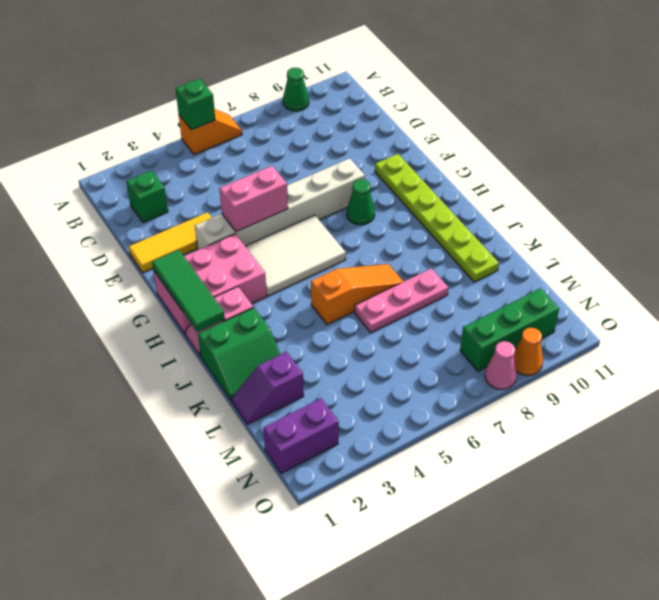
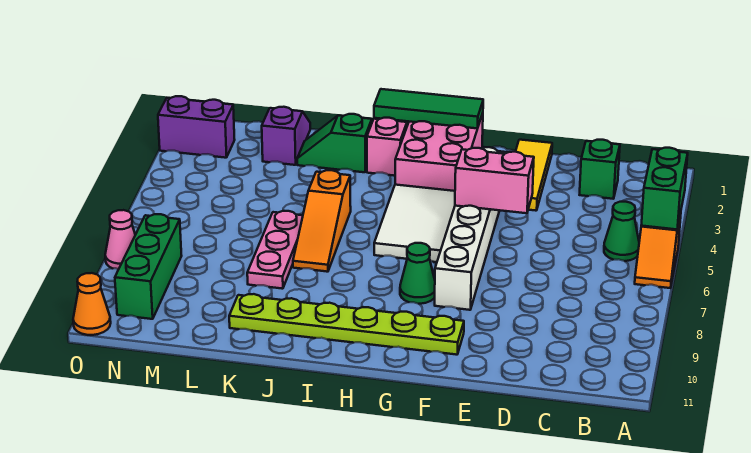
green 1x1 brick [176,79,215,130] -> green 1x2 brick [641,148,688,229]
green 1x1 cone [283,68,309,111] -> green 1x1 cone moved to [604,202,639,261]
pink 1x2 brick [219,166,288,232] -> pink 1x2 brick turned to [455,148,534,213]
green 2x2 slope [198,308,280,401] -> green 1x2 slope [297,114,372,172]
purple 1x2 brick [263,398,339,473] -> purple 1x2 brick turned to [158,96,235,158]
orange 1x1 cone [514,328,543,376] -> orange 1x1 cone moved to [73,273,111,335]

